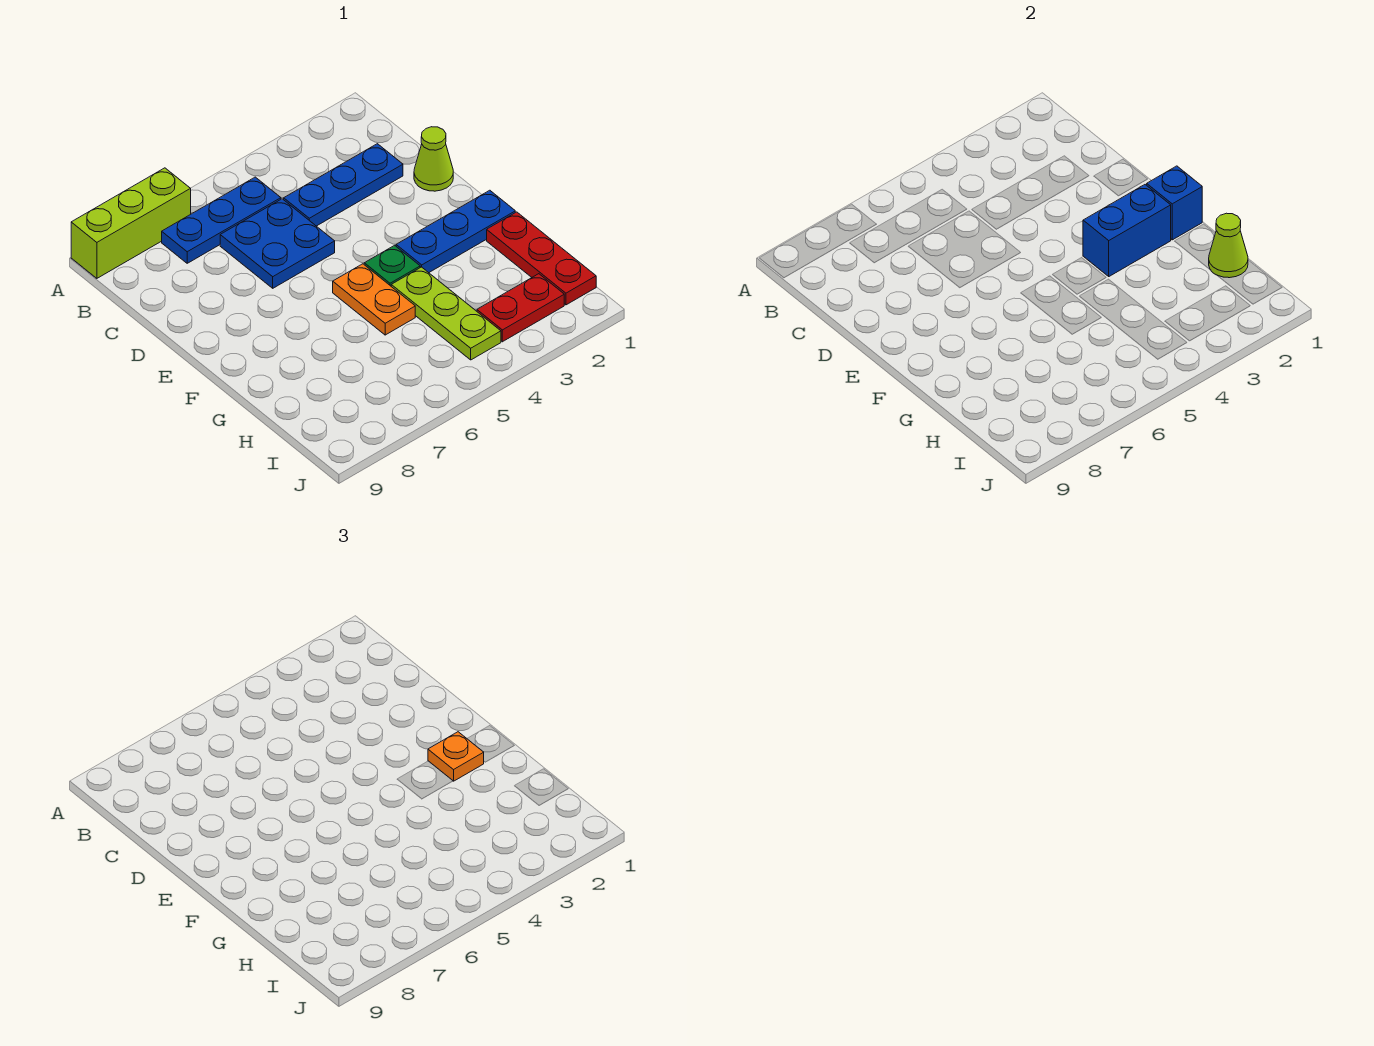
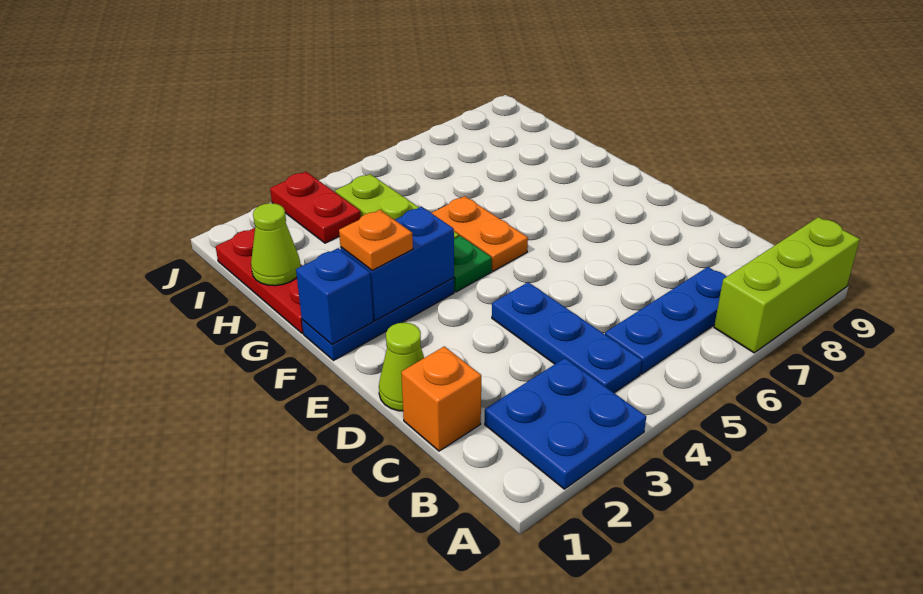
none -> orange 1x1 brick [401,346,481,451]
blue 1x3 plate [284,144,403,226] -> blue 1x3 plate turned to [492,282,642,393]
blue 2x2 plate [220,199,335,288] -> blue 2x2 plate moved to [485,358,646,489]
red 1x2 plate [477,274,564,342] -> red 1x2 plate turned to [270,172,361,243]

